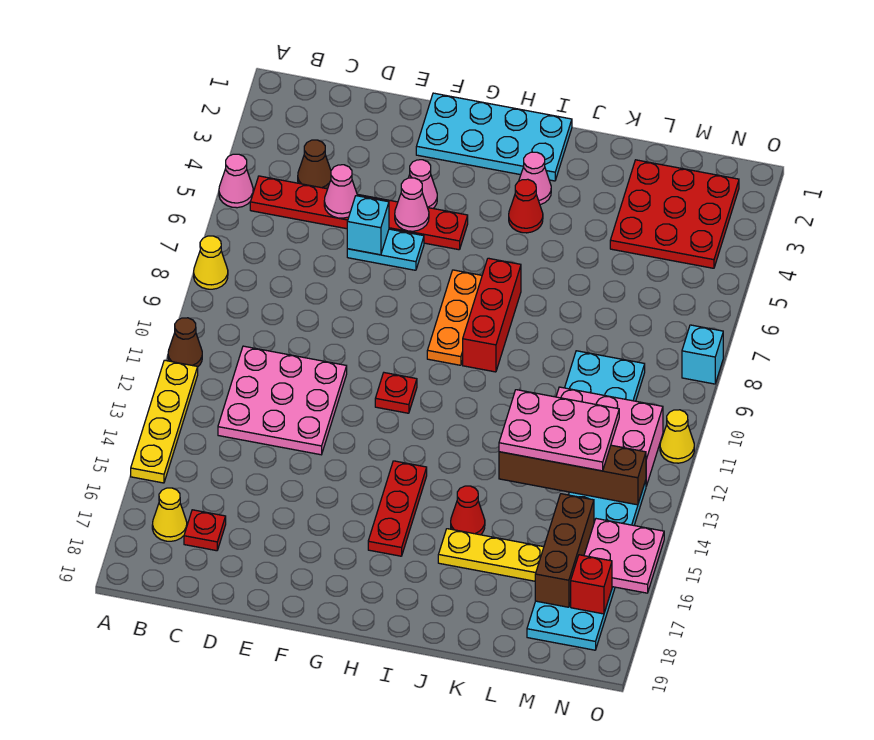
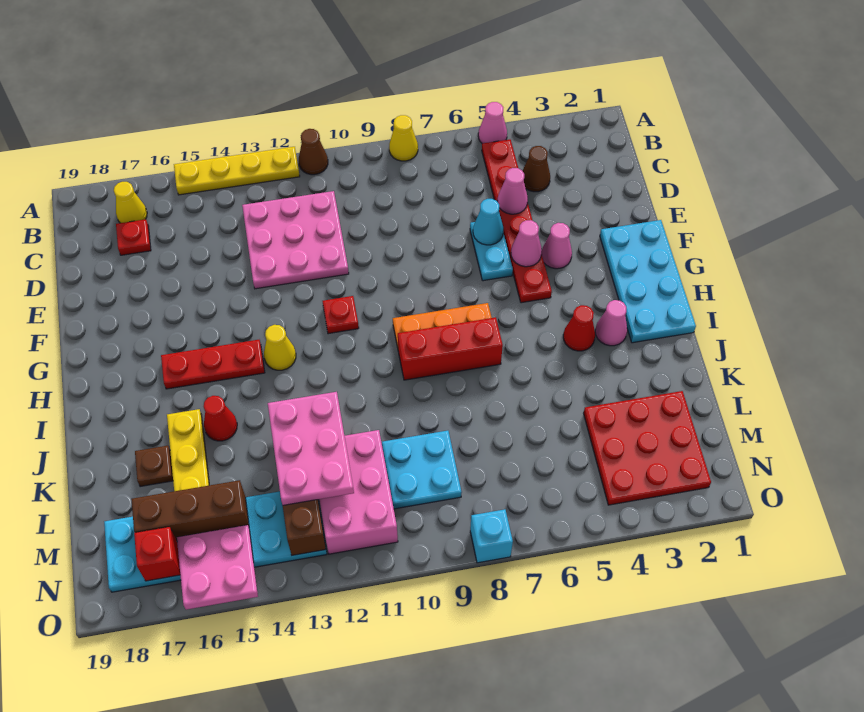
cyan 1x1 brick [347,196,389,255] -> cyan 1x1 cone [473,199,503,245]
none -> brown 1x1 plate [135,446,173,487]
yellow 1x1 cone [660,410,694,463] -> yellow 1x1 cone moved to [264,325,296,370]

